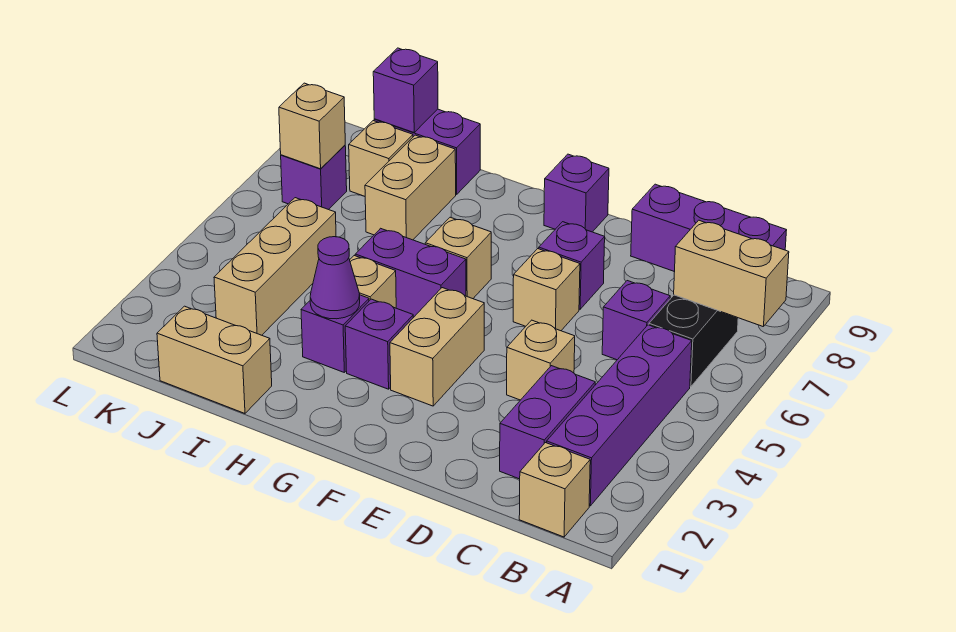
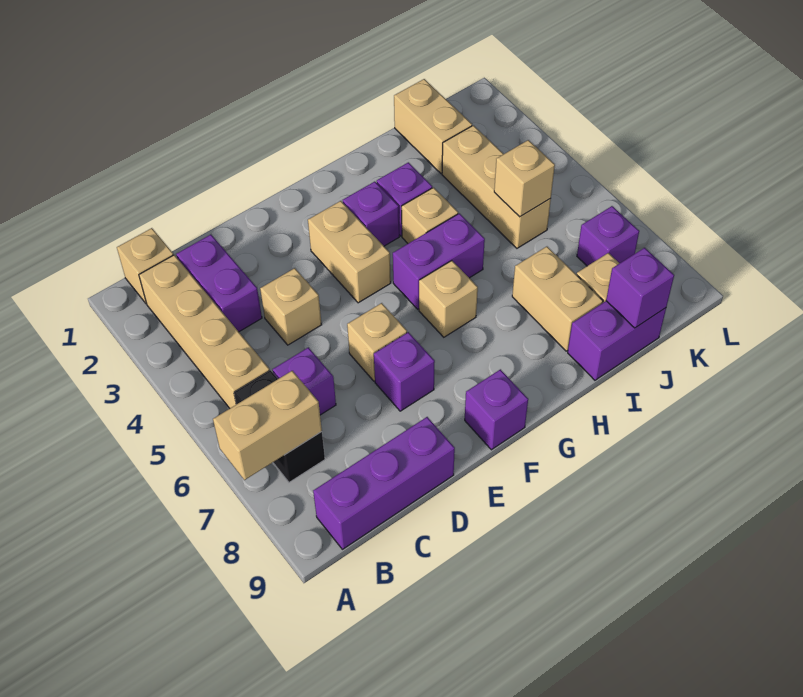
purple 1x4 brick [547,325,692,506] -> tan 1x4 brick [139,255,270,408]
purple 1x1 cone [310,237,360,319] -> none
tan 1x2 brick [157,306,272,413] -> tan 1x2 brick turned to [394,79,472,174]
tan 1x1 brick [279,83,345,169] -> tan 1x1 brick moved to [494,140,555,217]

